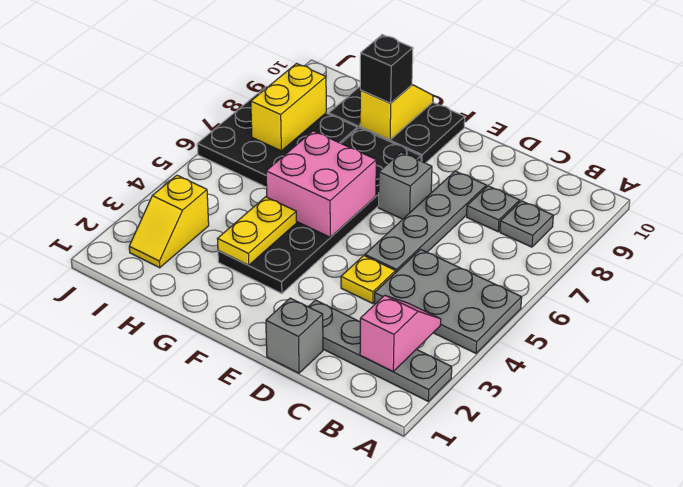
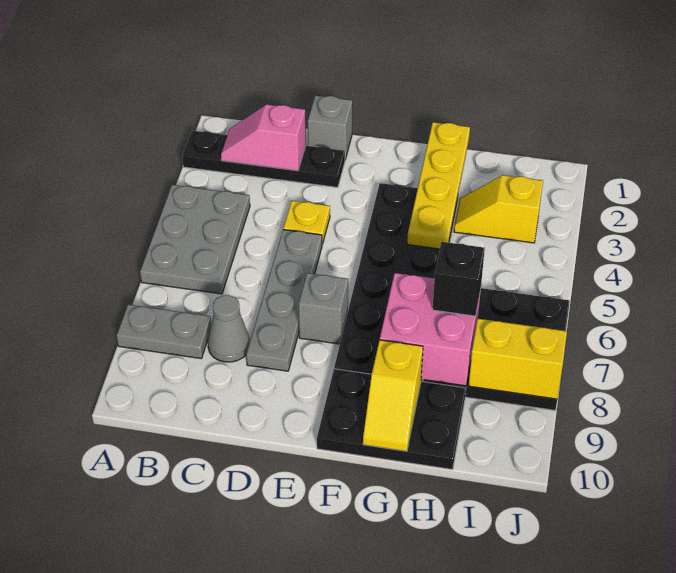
grey 1x4 plate [308,300,452,401] -> black 1x4 plate [182,131,345,187]
grey 2x3 plate [374,249,522,353] -> grey 2x3 plate turned to [140,185,250,294]
pink 1x2 slope [360,295,441,372] -> pink 1x2 slope turned to [221,104,306,171]
grey 1x1 plate [500,201,553,247] -> grey 1x2 plate [117,304,211,359]
grey 1x1 plate [467,186,520,232] -> grey 1x1 cone [208,295,250,362]
pink 2x2 brick [266,131,376,237] -> pink 2x2 brick moved to [380,273,481,386]
yellow 1x2 plate [218,197,297,265] -> yellow 1x4 plate [407,122,470,249]
black 1x1 brick [360,35,413,103] -> black 1x1 brick moved to [433,242,485,316]
yellow 1x2 slope [129,175,209,268] -> yellow 1x2 slope turned to [454,175,543,243]
yellow 1x2 brick [251,64,326,151] -> yellow 1x2 brick turned to [469,319,567,399]

